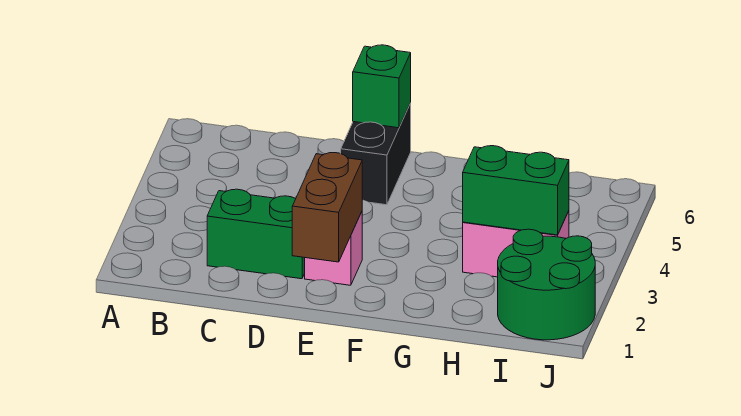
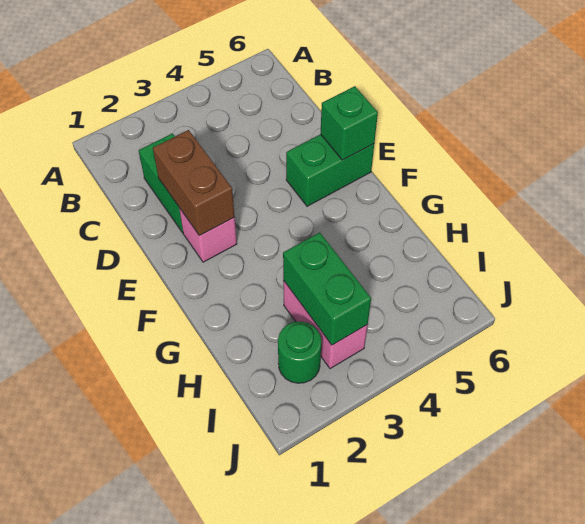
brown 1x2 brick [292,153,362,262] -> brown 1x2 brick turned to [153,130,235,236]
black 1x2 brick [341,103,411,205] -> green 1x2 brick [286,134,374,206]
green 2x2 round brick [498,229,595,340] -> green 1x1 round brick [278,321,321,383]

